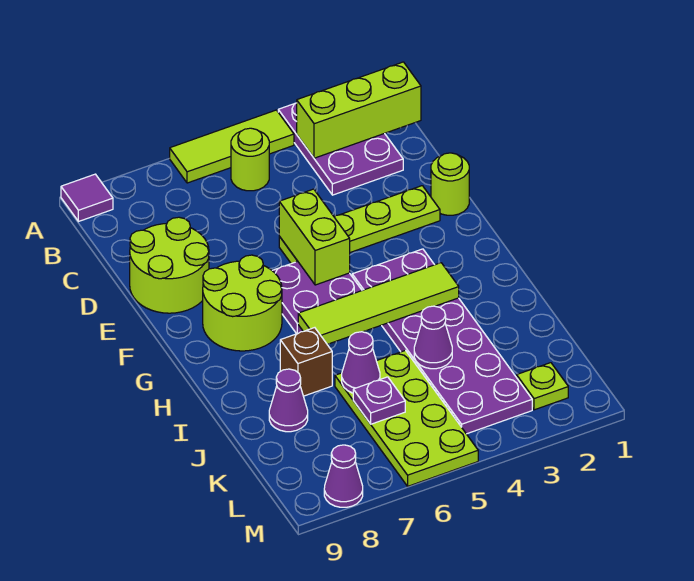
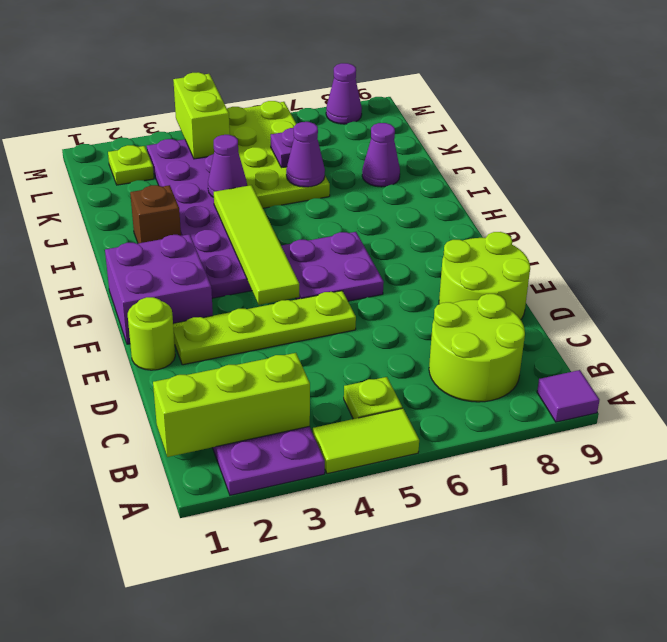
lime 1x3 tile [170,110,294,183] -> lime 1x2 tile [313,408,419,474]
lime 1x1 round brick [231,128,269,191] -> lime 1x1 plate [344,377,402,419]
lime 1x2 brick [279,189,350,285] -> lime 1x2 brick moved to [173,72,230,159]
none -> purple 2x2 brick [105,234,213,344]
lime 2x2 round brick [203,255,282,351] -> lime 2x2 round brick moved to [429,294,525,402]
lime 1x4 tile [298,263,459,344] -> lime 1x4 tile turned to [214,185,299,305]
brown 1x1 brick [280,328,332,396] -> brown 1x1 brick moved to [130,185,181,243]

